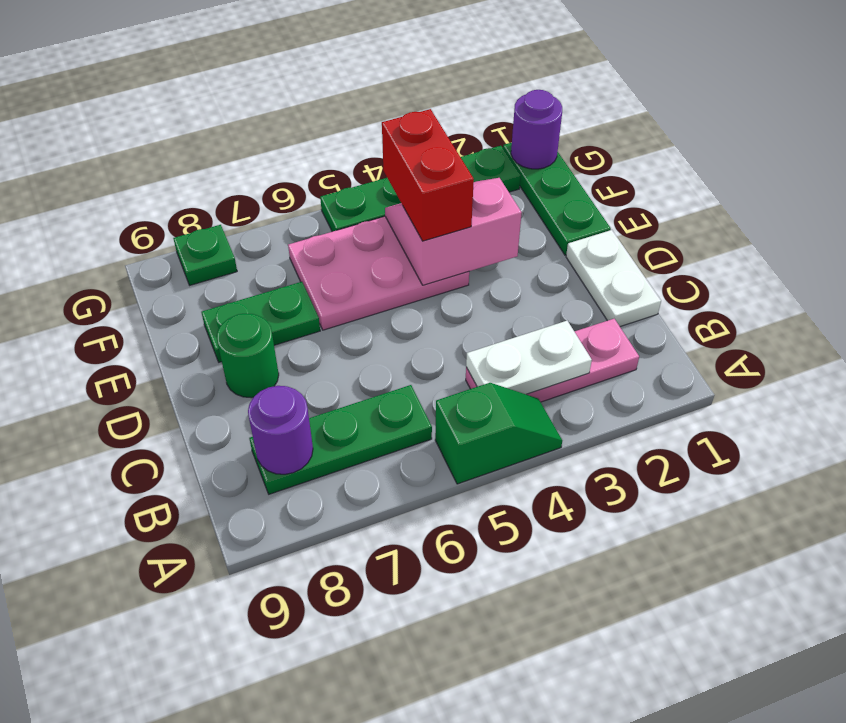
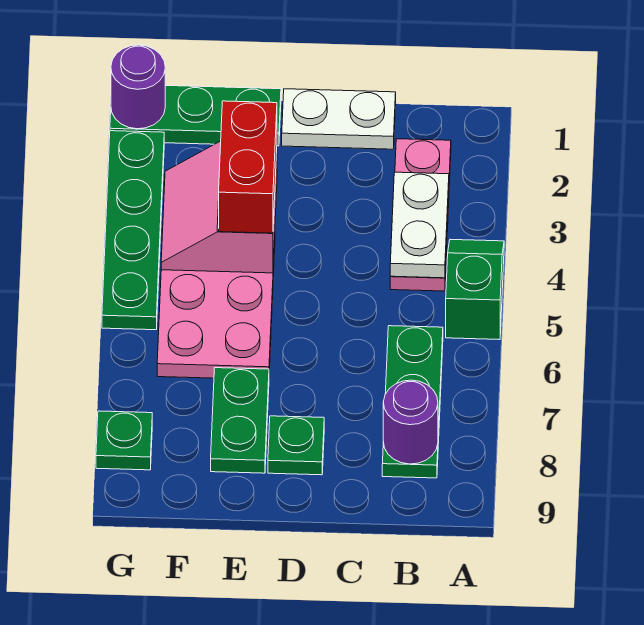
green 1x1 round brick [217,314,279,398] -> green 1x1 plate [268,416,324,475]
red 1x2 brick [382,109,474,241] -> red 1x2 brick turned to [219,101,277,233]

